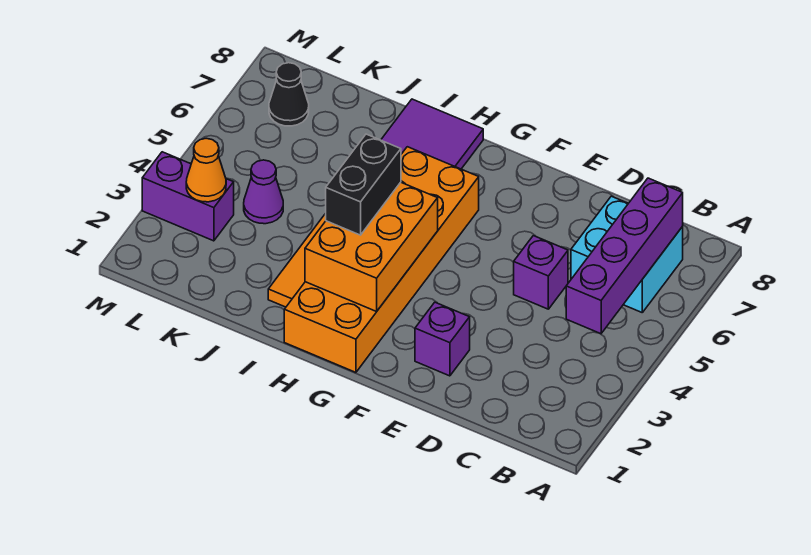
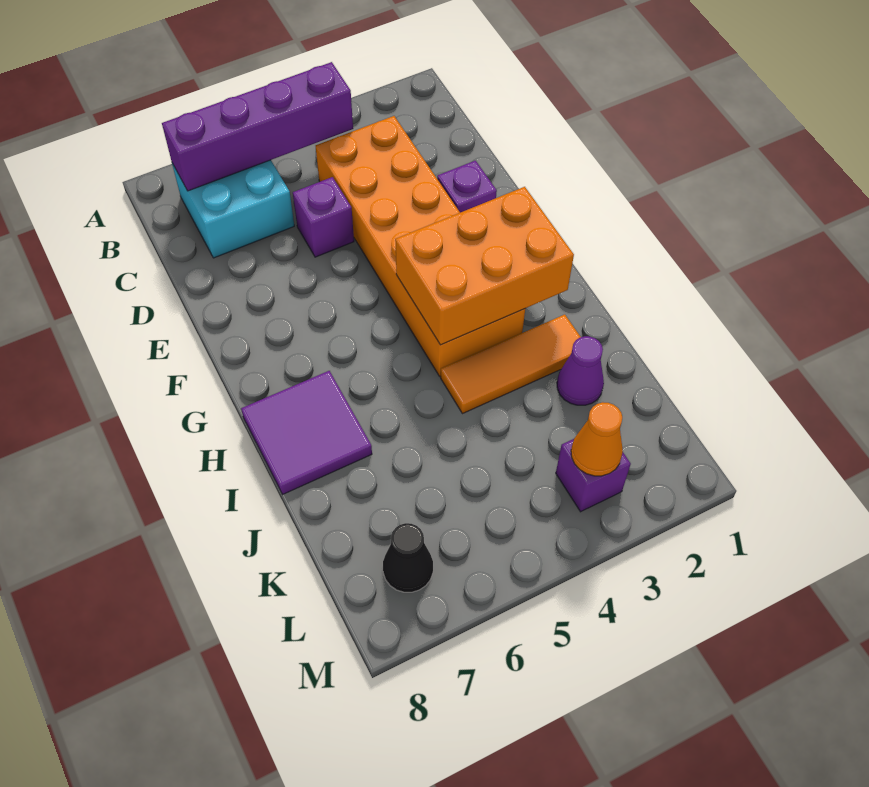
orange 2x6 brick [284,147,479,372] -> orange 2x6 brick turned to [316,116,525,376]
black 1x2 brick [326,134,401,235] -> none
purple 1x1 cone [244,160,283,224] -> purple 1x1 cone moved to [557,336,604,405]
purple 1x2 brick [142,152,234,241] -> purple 1x1 brick [556,439,631,512]

